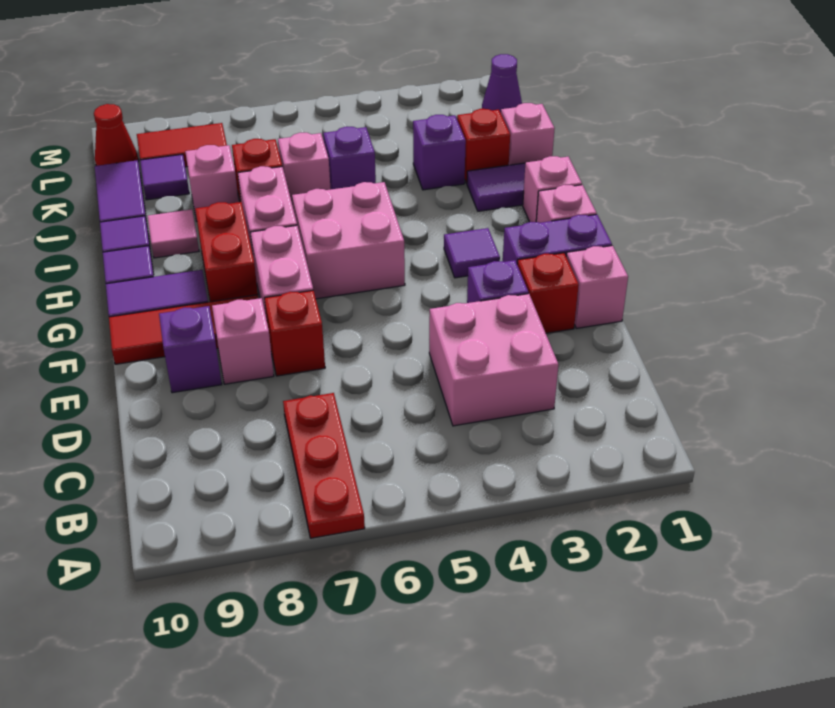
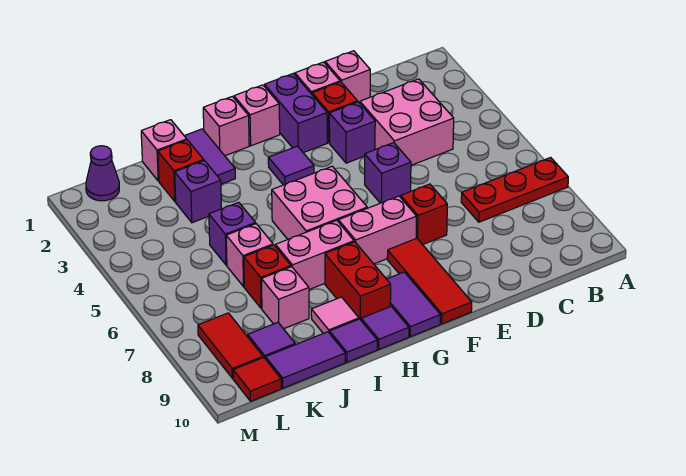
pink 1x1 brick [212,298,274,384] -> pink 1x1 brick moved to [325,51,370,103]
purple 1x1 brick [159,306,222,393] -> purple 1x1 brick moved to [365,143,411,203]
red 1x2 brick [195,202,258,302] -> red 1x2 brick turned to [325,242,391,320]
red 1x1 cone [94,104,139,166] -> red 1x1 tile [233,358,281,401]

